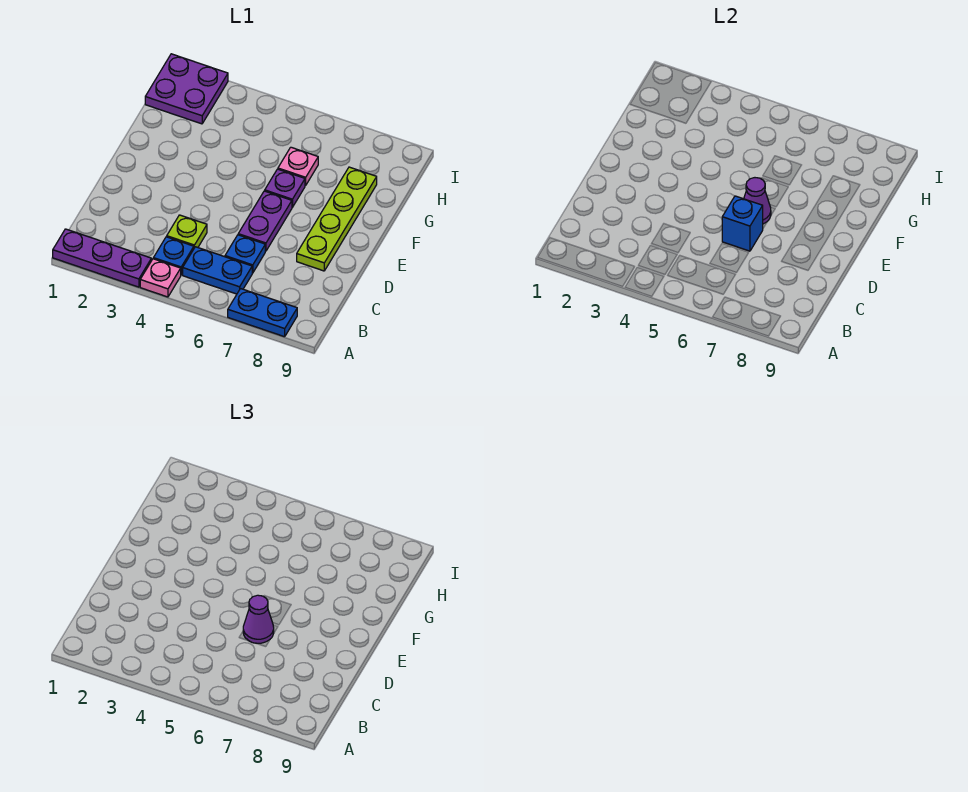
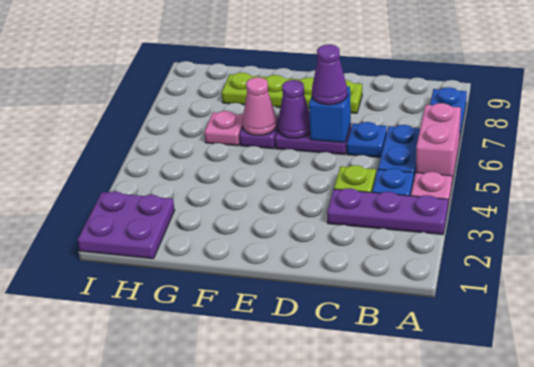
purple 1x3 plate [53,229,151,287] -> purple 1x3 plate turned to [327,188,448,235]
none -> pink 1x2 brick [416,103,461,183]
none -> pink 1x1 cone [242,77,277,135]

